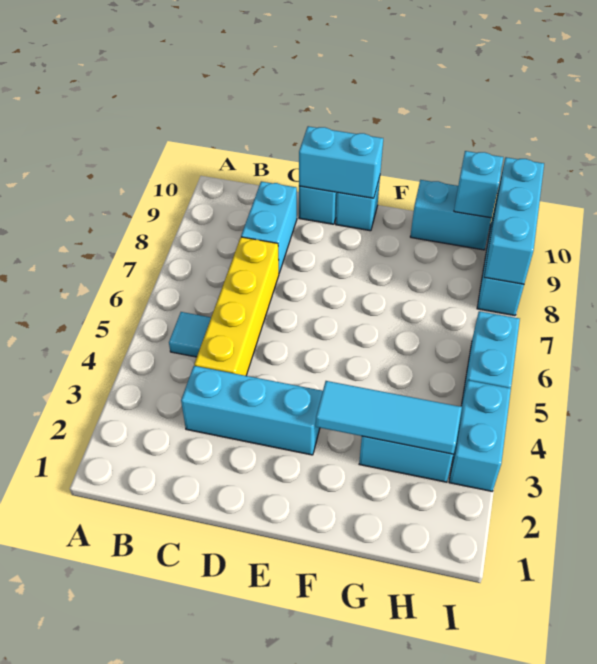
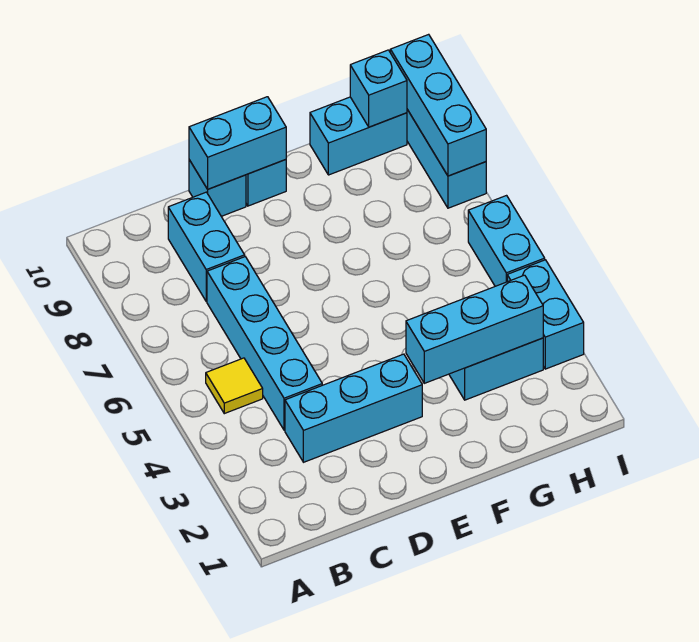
cyan 1x1 tile [169,312,211,357] -> yellow 1x1 tile [206,358,263,414]
yellow 1x4 brick [194,237,279,376] -> cyan 1x4 brick [207,257,322,430]
cyan 1x3 tile [316,381,462,454] -> cyan 1x3 brick [406,275,543,383]

